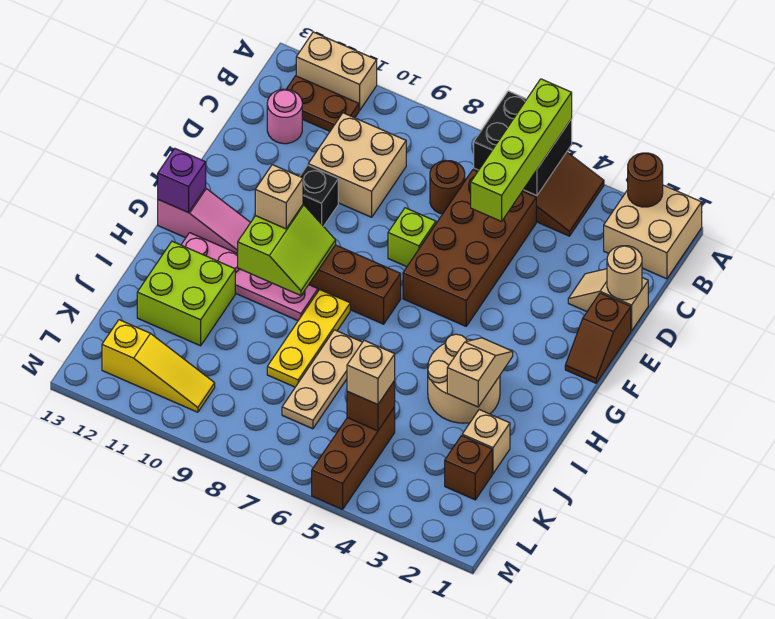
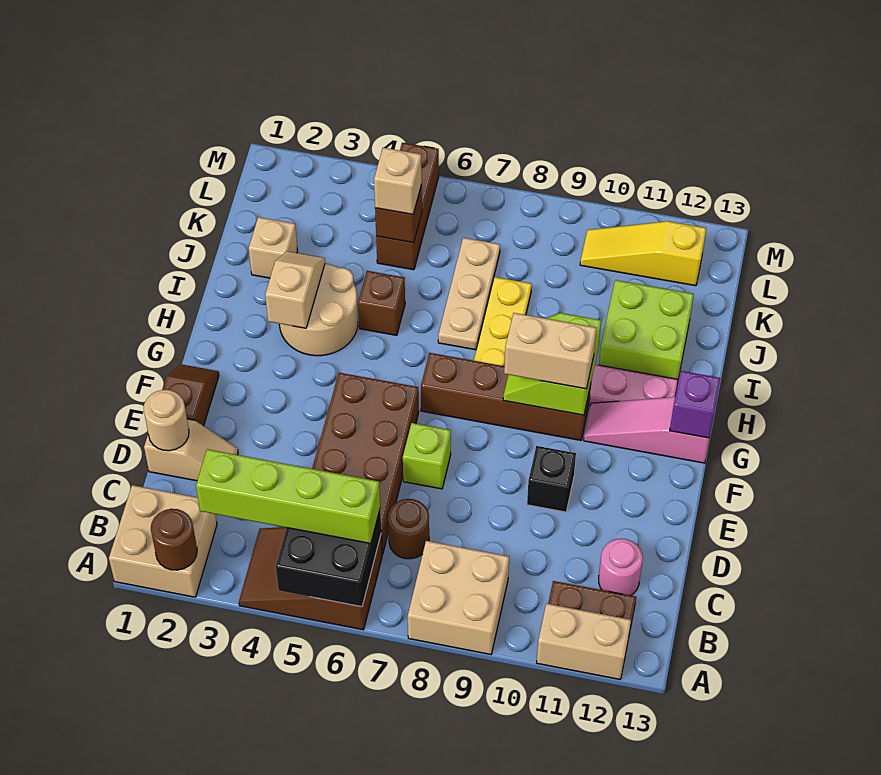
lime 1x4 brick [471,79,572,221] -> lime 1x4 brick turned to [196,449,380,544]
tan 2x2 brick [308,113,406,217] -> tan 2x2 brick moved to [408,541,509,654]
tan 1x1 brick [255,165,303,229] -> tan 1x2 brick [504,313,596,389]
tan 1x2 slope [447,338,513,407] -> tan 1x2 slope turned to [265,251,325,328]
brown 1x1 brick [445,436,492,500] -> brown 1x1 brick moved to [358,271,405,335]

